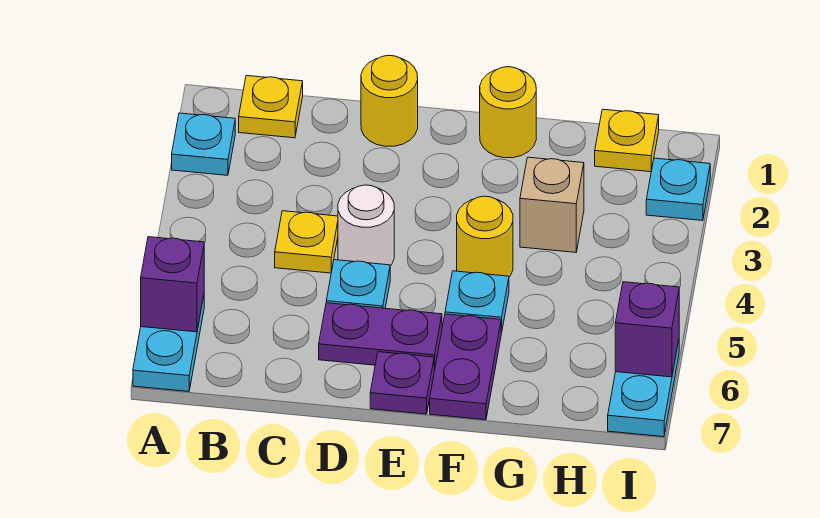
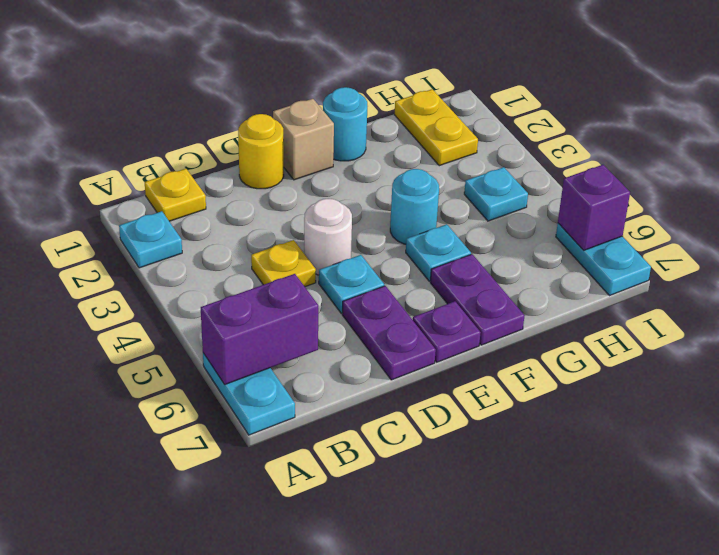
purple 1x1 brick [141,237,204,332] -> purple 1x2 brick [201,274,319,384]
purple 1x2 plate [319,303,442,371] -> purple 1x2 plate turned to [342,286,436,380]
yellow 1x1 round brick [480,67,536,158] -> cyan 1x1 round brick [323,87,367,161]
yellow 1x1 round brick [457,196,513,277] -> cyan 1x1 round brick [390,169,439,244]
tan 1x1 brick [520,157,584,252] -> tan 1x1 brick moved to [273,99,334,180]
yellow 1x1 plate [595,109,659,172] -> yellow 1x2 plate [394,89,478,166]
cyan 1x1 plate [646,158,710,221] -> cyan 1x1 plate moved to [464,167,528,221]

